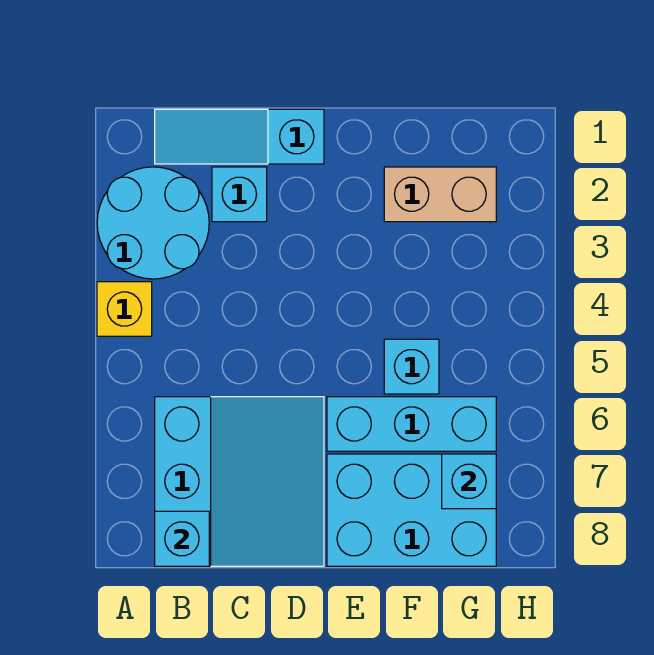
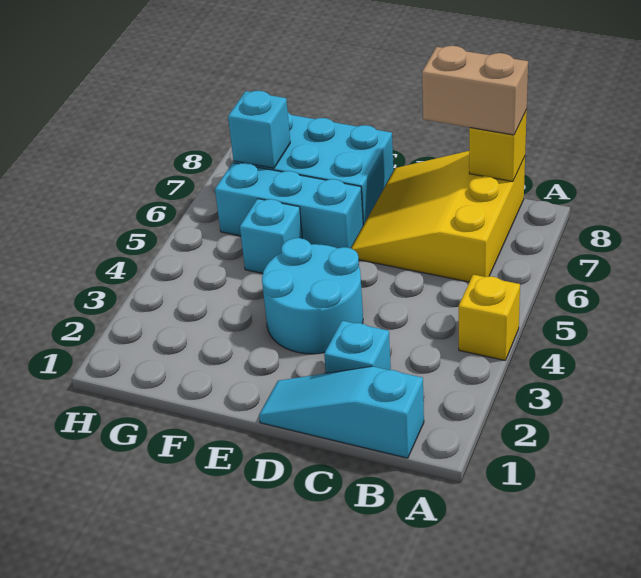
cyan 2x2 round brick [97,167,209,279] -> cyan 2x2 round brick moved to [262,238,363,354]
cyan 1x3 slope [155,109,324,164] -> cyan 1x3 slope turned to [259,366,424,458]
cyan 3x3 slope [155,397,324,566] -> yellow 3x3 slope [351,151,525,282]
cyan 1x1 brick [155,511,209,566] -> yellow 1x1 brick [469,110,527,182]
tan 1x2 brick [384,167,496,222] -> tan 1x2 brick moved to [422,46,528,135]

